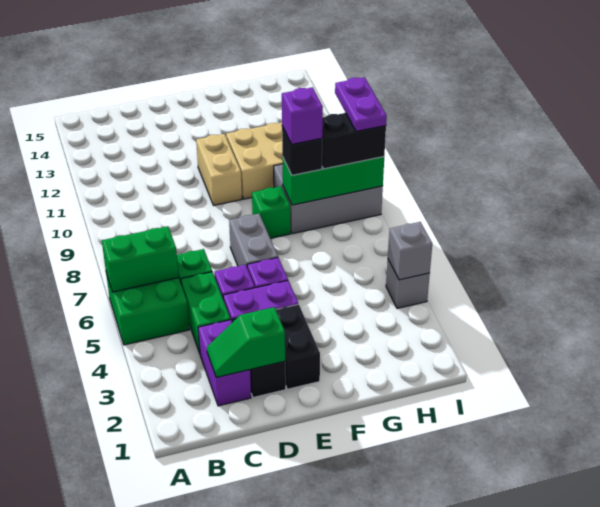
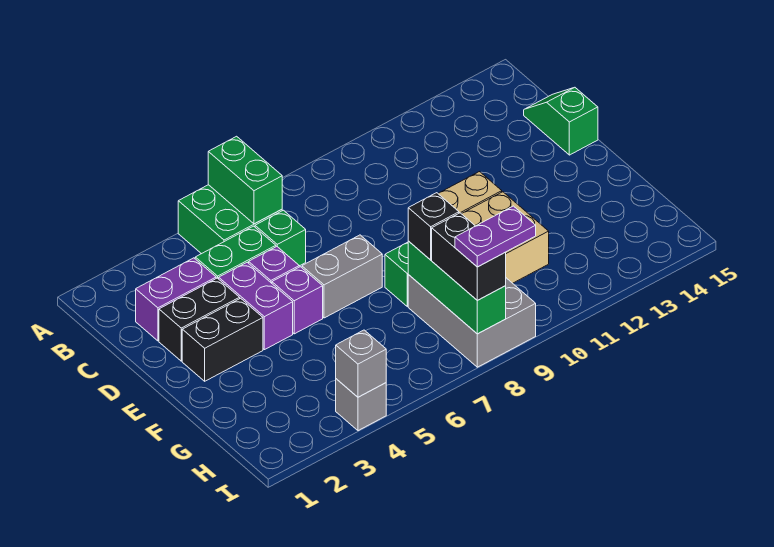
green 1x2 slope [207,307,285,378] -> green 1x2 slope moved to [524,87,598,155]
purple 1x1 brick [282,87,323,144] -> none

